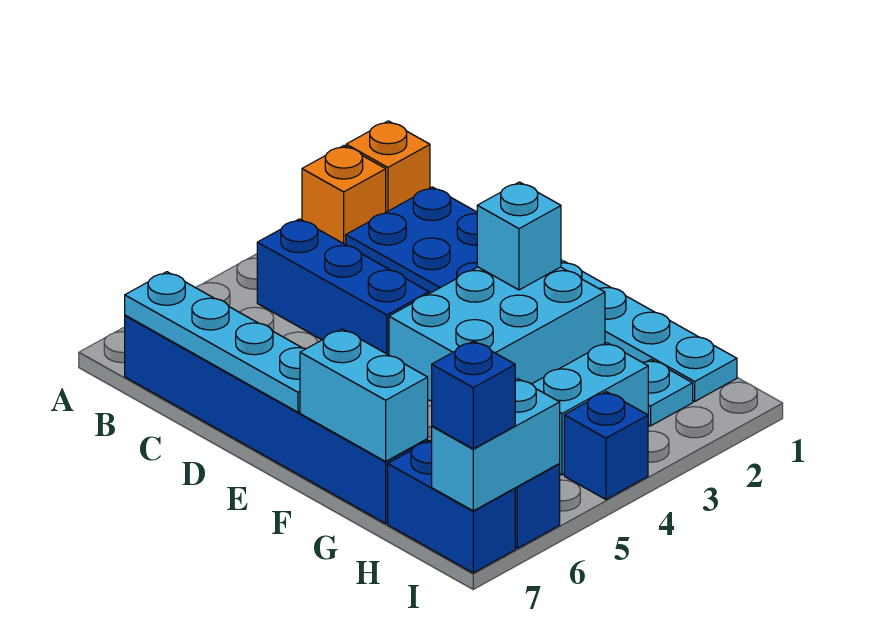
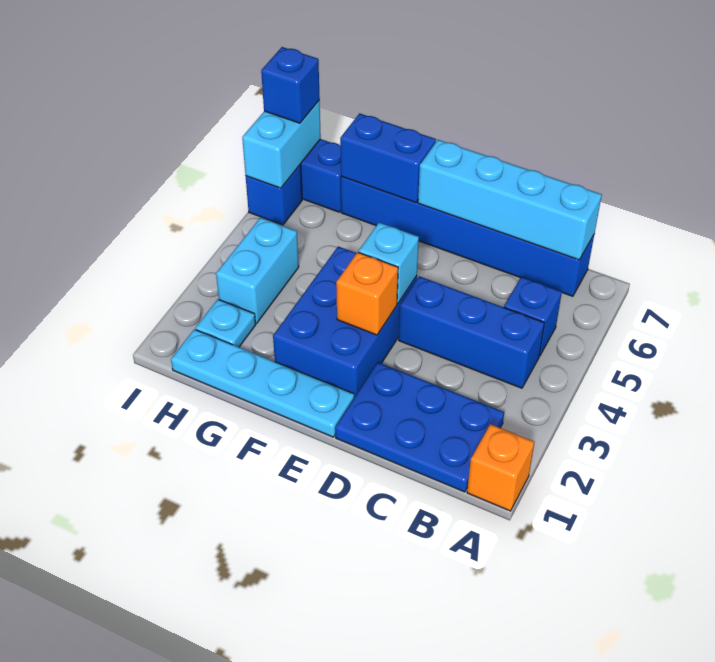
orange 1x1 brick [302,146,386,245] -> orange 1x1 brick moved to [336,252,398,335]
cyan 1x4 plate [125,272,305,412] -> cyan 1x4 brick [418,140,602,260]
cyan 2x3 brick [389,267,605,402] -> blue 2x3 brick [273,246,417,397]
cyan 1x1 brick [477,182,561,290] -> cyan 1x1 brick moved to [359,223,419,304]
cyan 1x2 brick [300,329,428,461] -> blue 1x2 brick [340,113,436,203]
blue 1x1 brick [564,392,648,499] -> blue 1x1 brick moved to [504,277,562,356]

